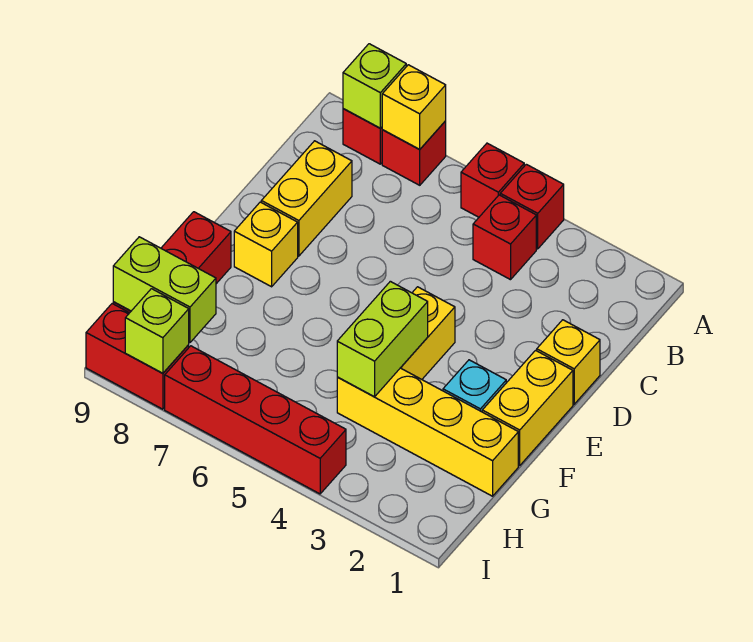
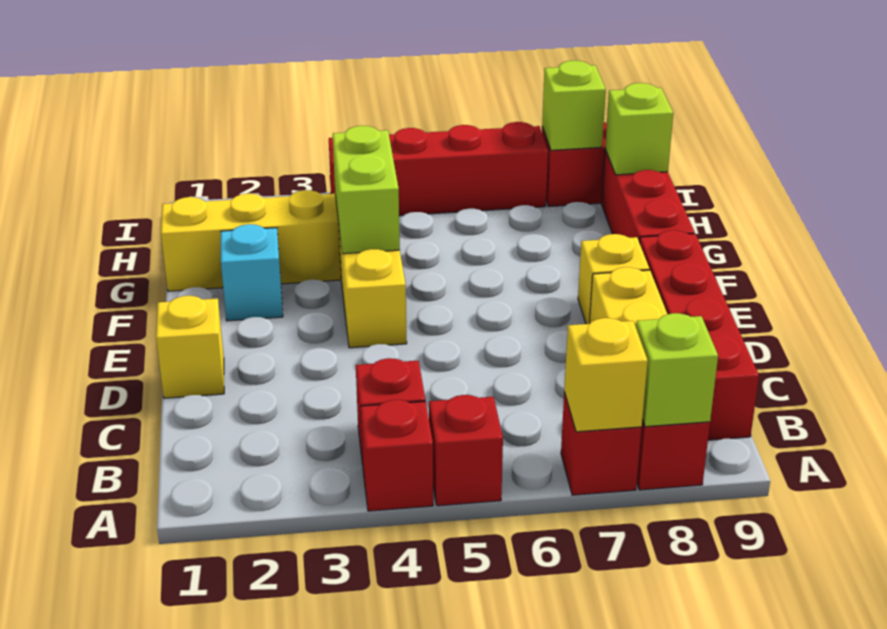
none -> red 1x4 brick [640,230,759,440]
yellow 1x2 brick [482,350,573,465] -> none
lime 1x2 brick [113,237,216,343] -> lime 1x1 brick [605,83,673,175]

